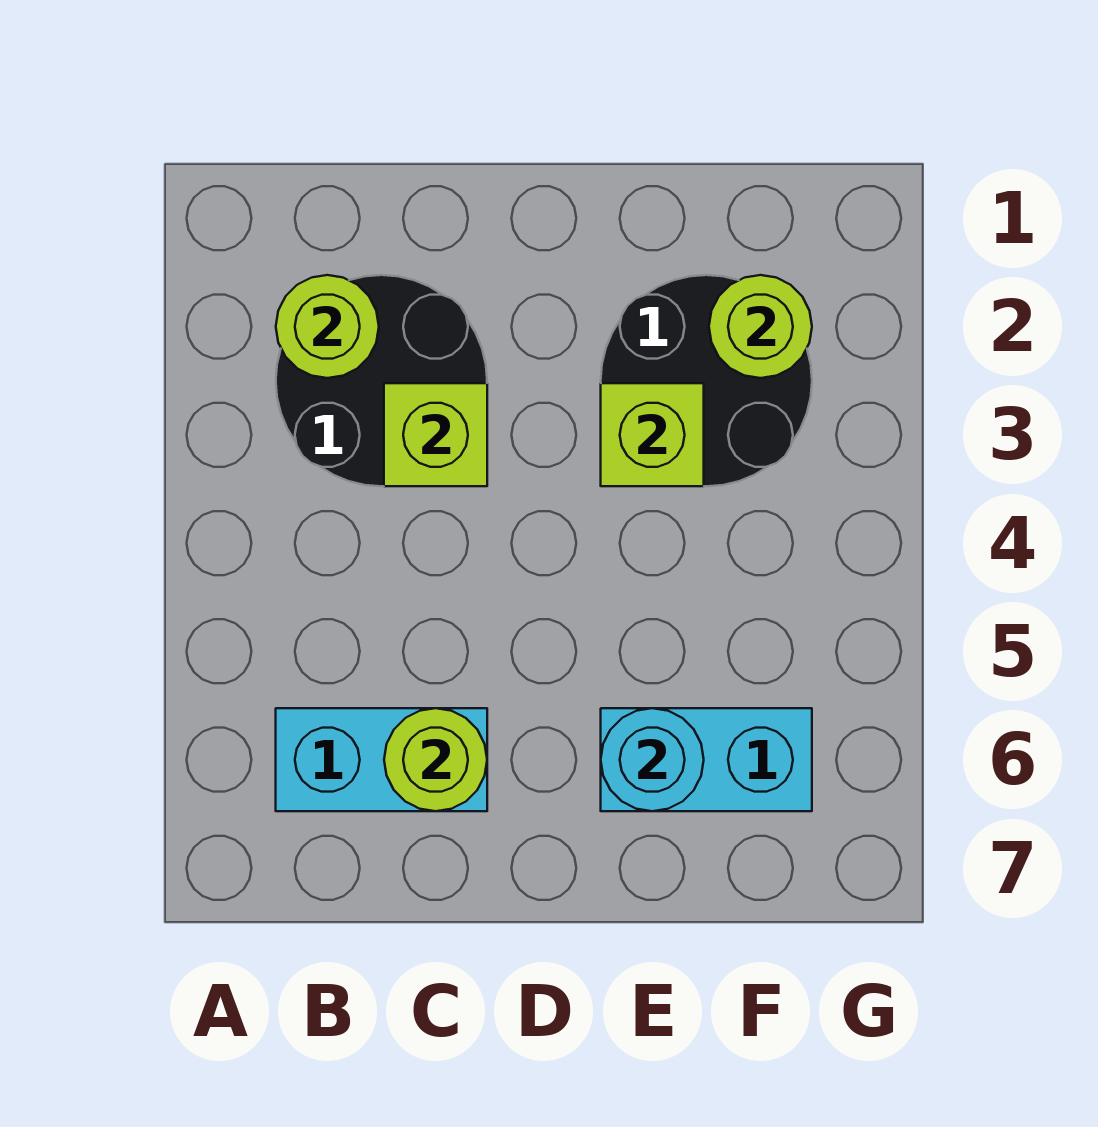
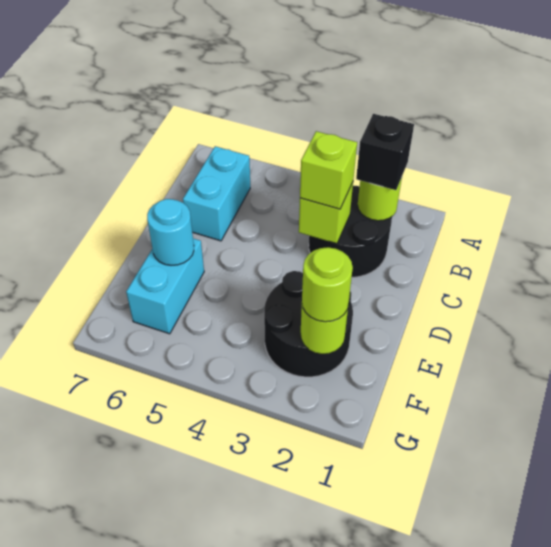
none -> black 1x1 brick [356,114,414,190]
lime 1x1 round brick [384,708,487,811] -> lime 1x1 round brick moved to [302,247,353,322]
lime 1x1 brick [601,383,704,486] -> lime 1x1 brick moved to [300,131,357,209]

